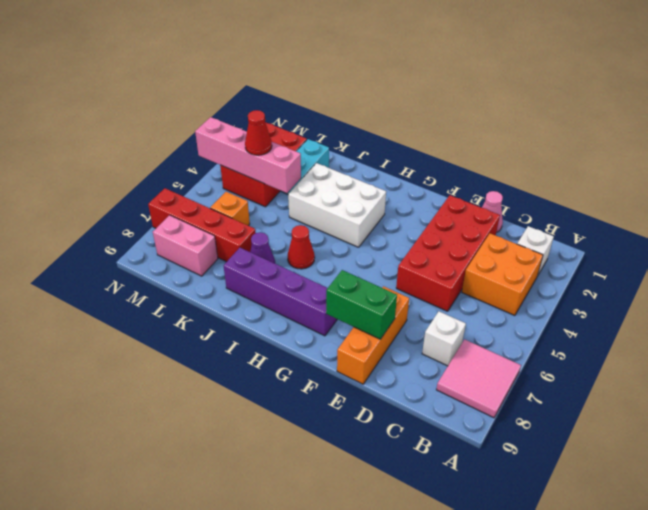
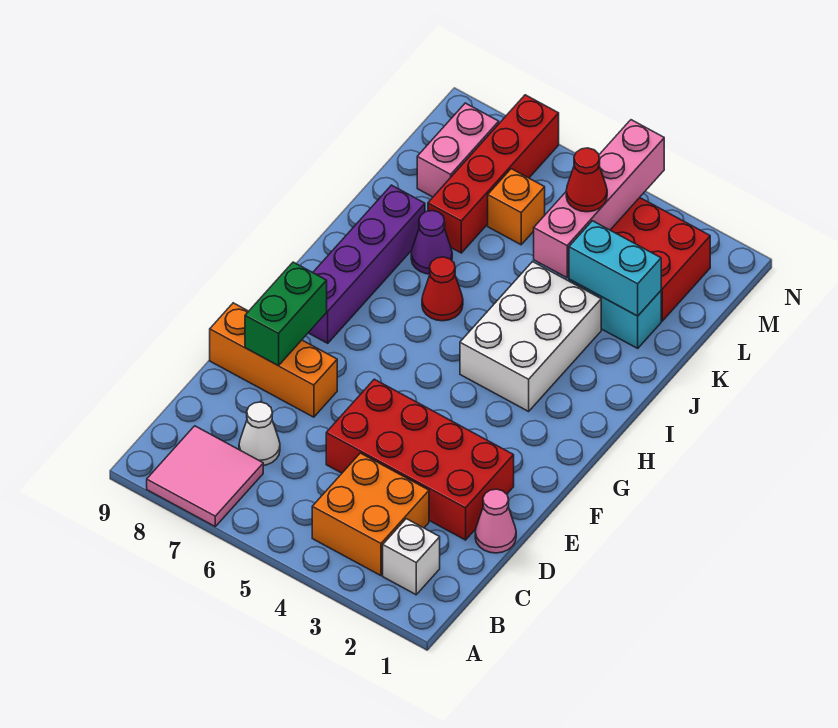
white 1x1 brick [422,311,466,366] -> white 1x1 cone [239,402,280,465]
none -> cyan 1x2 brick [569,221,661,316]

